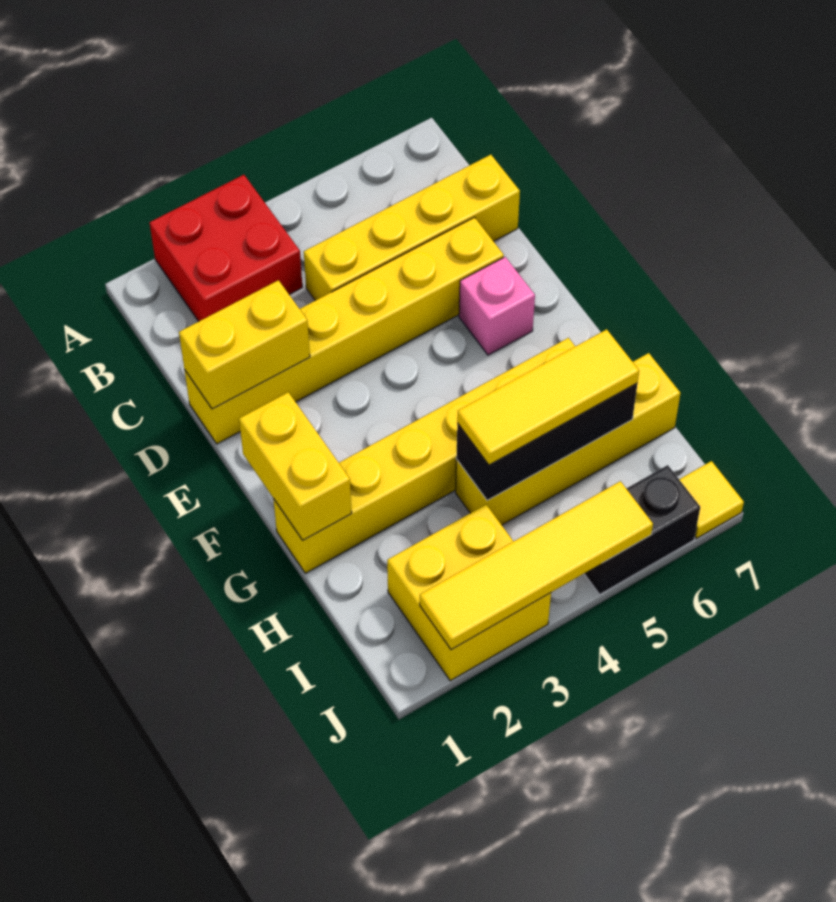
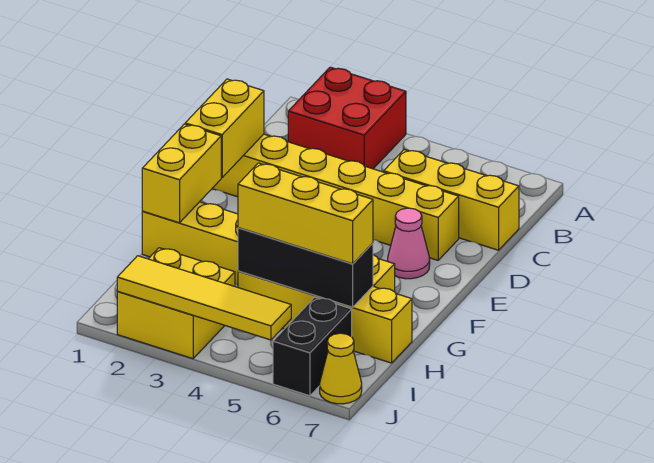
yellow 1x4 brick [304,155,520,301] -> yellow 1x3 brick [384,150,519,250]
yellow 1x2 brick [179,280,310,409] -> yellow 1x2 brick turned to [185,79,264,178]
pink 1x1 brick [459,257,535,355] -> pink 1x1 cone [388,208,430,279]
yellow 1x3 tile [457,329,639,465] -> yellow 1x3 brick [238,163,373,264]
black 1x2 brick [584,465,700,594] -> black 1x2 brick turned to [273,297,352,396]
yellow 1x1 tile [679,461,744,539] -> yellow 1x1 cone [320,333,362,404]

